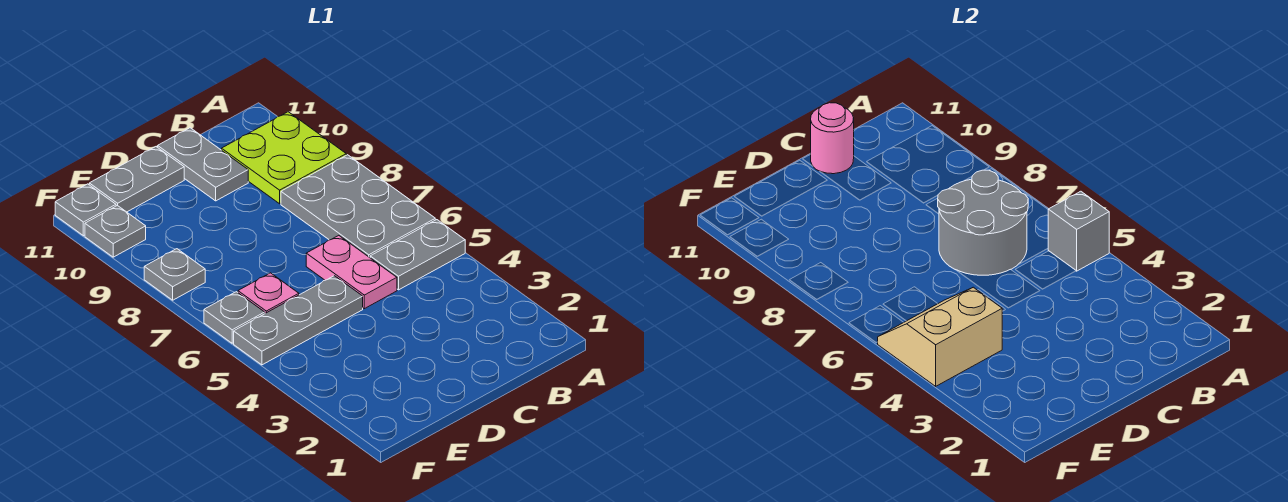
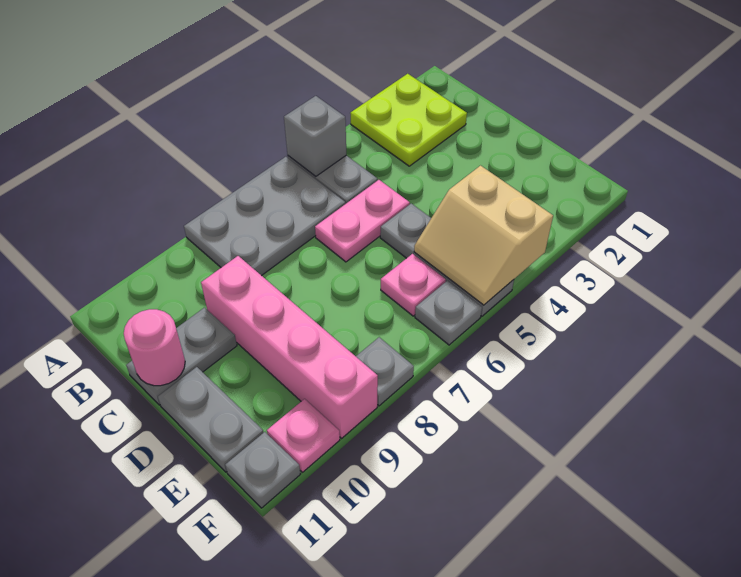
lime 2x2 plate [222,112,346,204] -> lime 2x2 plate moved to [350,74,467,166]
grey 2x2 round brick [938,170,1028,275] -> none
none -> pink 1x4 brick [201,256,378,438]
grey 1x1 plate [85,205,146,257] -> pink 1x1 plate [267,399,340,472]

